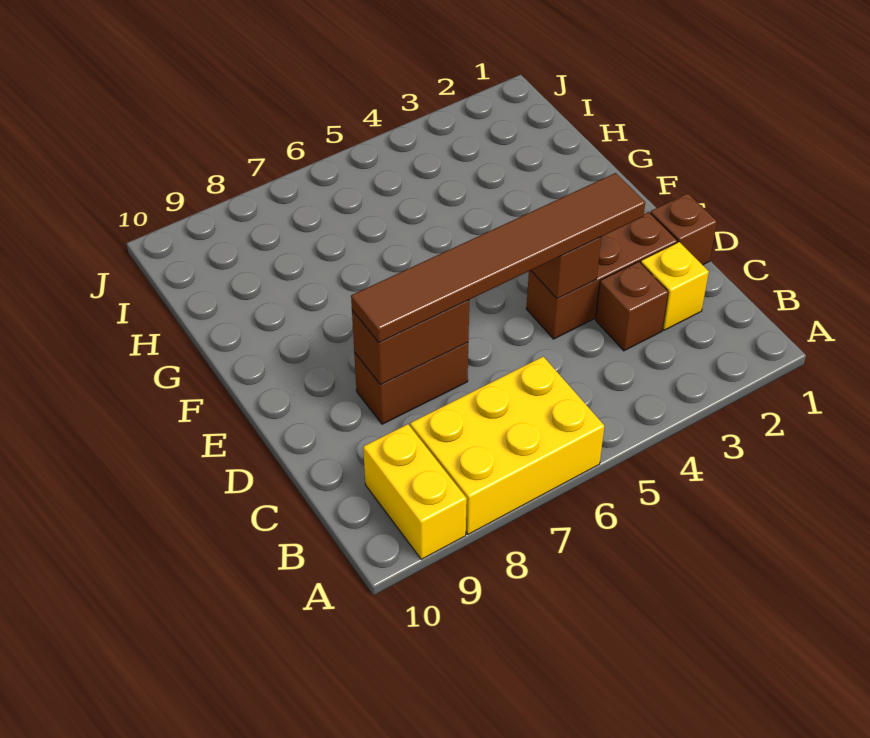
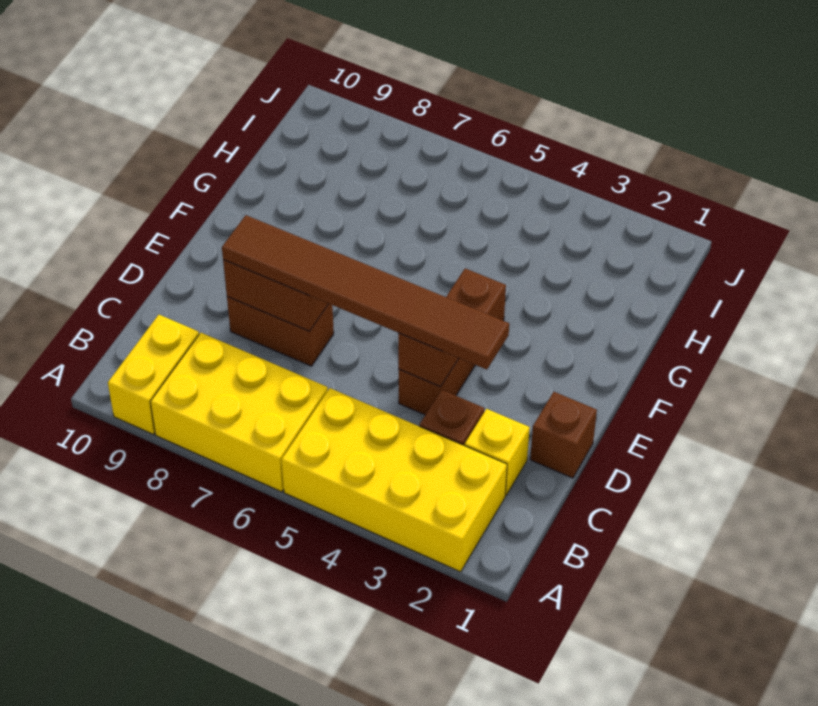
none -> yellow 2x4 brick [281,388,507,572]
brown 1x3 brick [526,212,678,339] -> brown 1x3 brick turned to [398,268,506,415]

